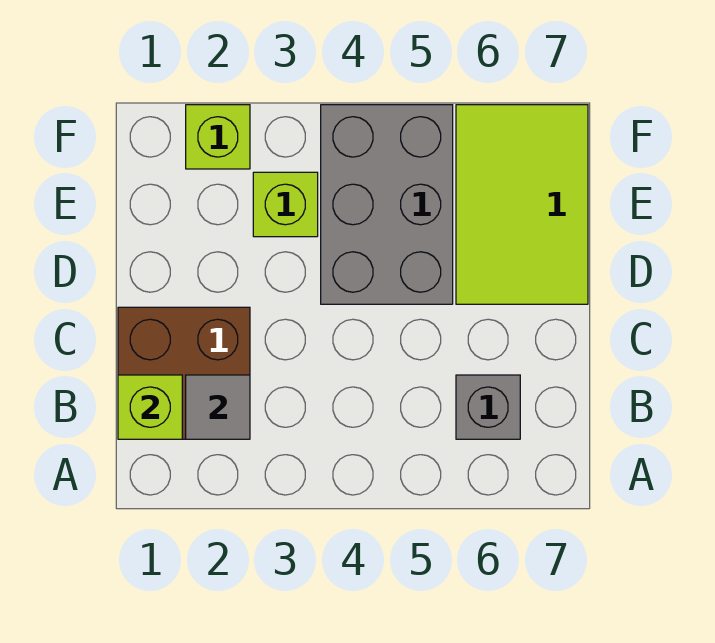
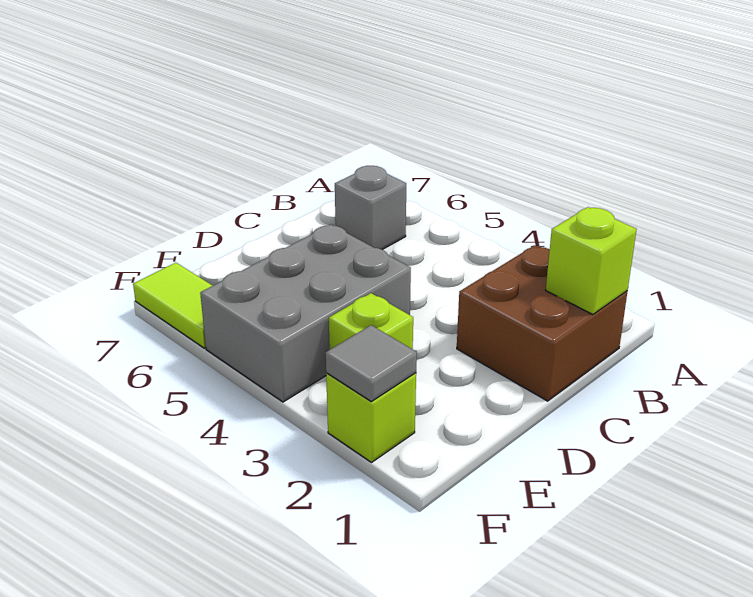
grey 1x1 tile [186,375,250,439] -> grey 1x1 tile moved to [326,325,417,401]
lime 2x3 tile [456,105,588,304] -> lime 1x2 tile [133,263,213,348]

